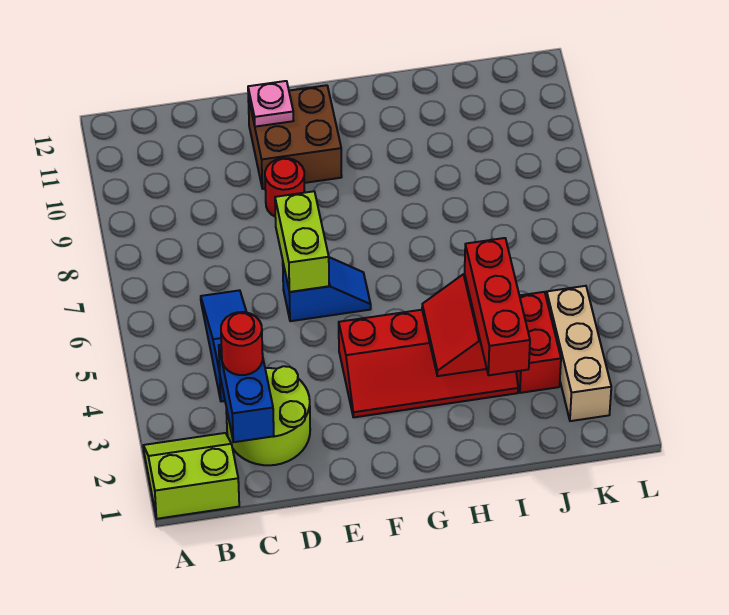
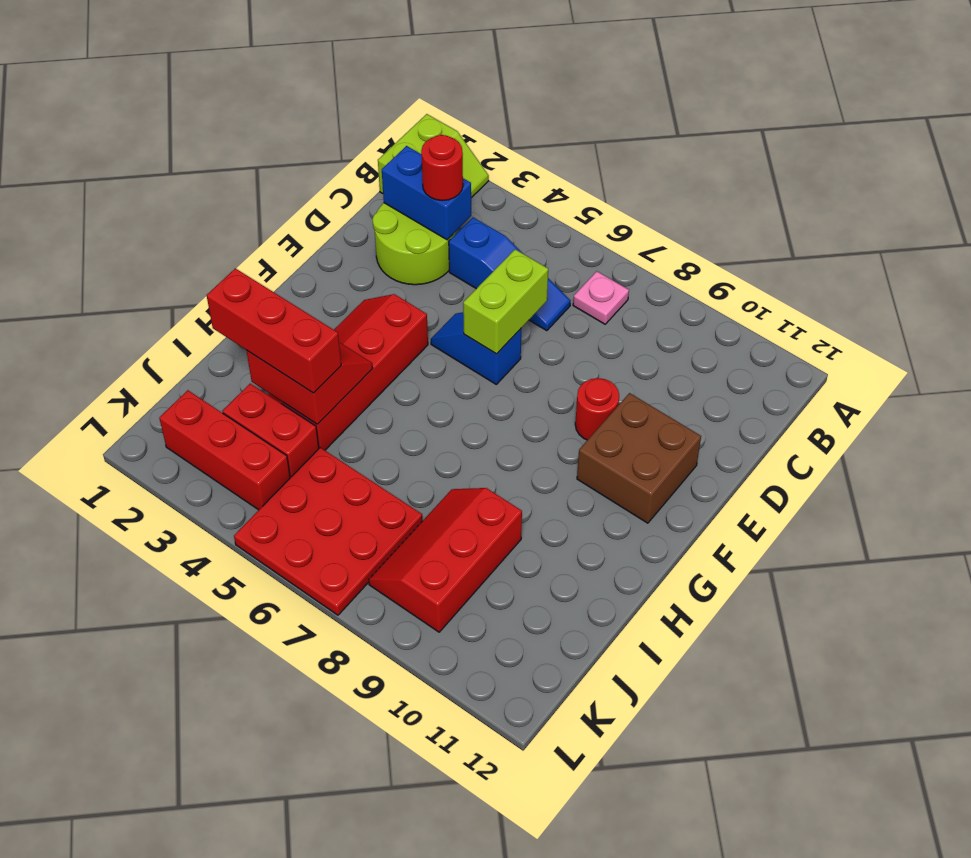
blue 1x2 slope [283,257,371,321] -> blue 1x2 slope turned to [431,312,521,384]
lime 1x2 brick [275,191,329,292] -> lime 1x2 brick turned to [463,249,548,354]
pink 1x1 plate [248,81,294,127] -> pink 1x1 plate moved to [573,271,629,324]
none -> red 2x3 slope [369,488,522,632]
none -> red 3x3 plate [234,448,423,615]
tan 1x3 brick [546,286,611,421] -> red 1x3 brick [159,390,290,510]

